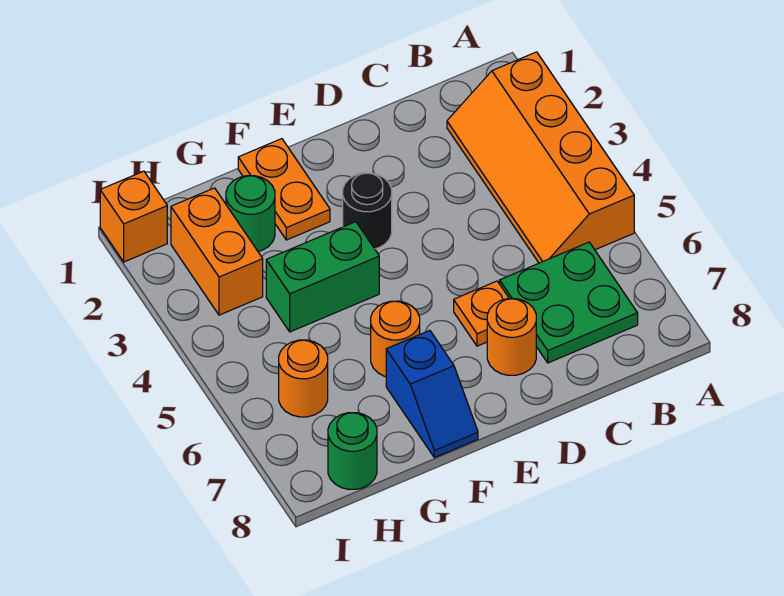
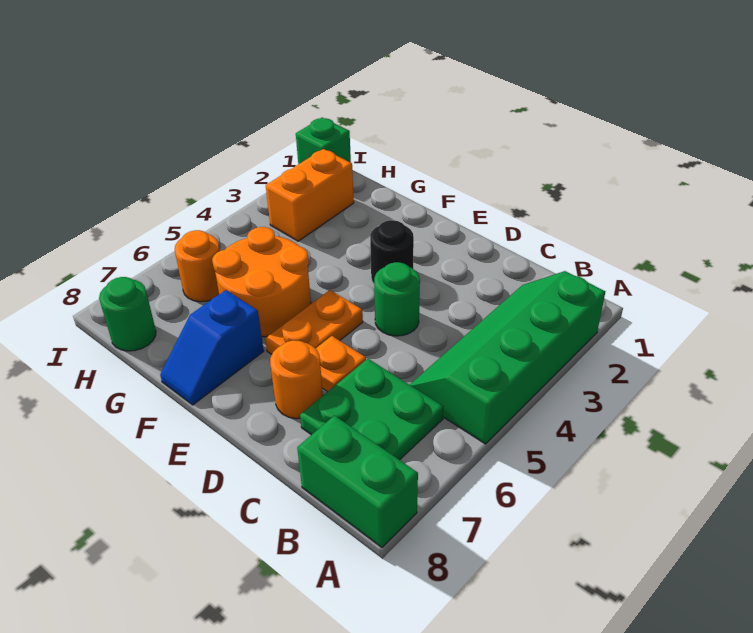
orange 2x4 slope [447,52,634,263] -> green 2x4 slope [410,271,605,444]
orange 1x2 plate [238,139,330,240] -> orange 1x2 plate moved to [265,290,363,354]
green 1x2 brick [266,222,379,332] -> green 1x2 brick moved to [297,416,418,547]
orange 1x1 round brick [371,301,420,377] -> orange 2x2 round brick [212,227,311,337]
green 1x1 round brick [226,176,275,251] -> green 1x1 round brick moved to [374,262,420,336]
orange 1x1 brick [100,171,167,262] -> green 1x1 brick [296,118,351,164]

